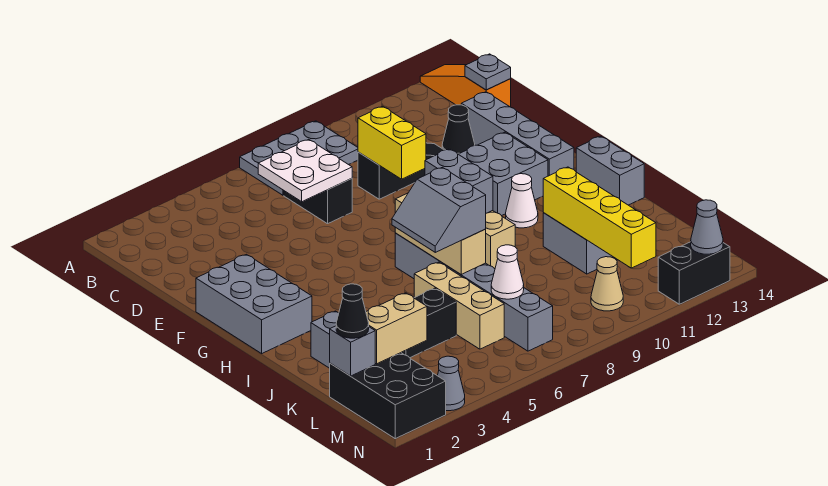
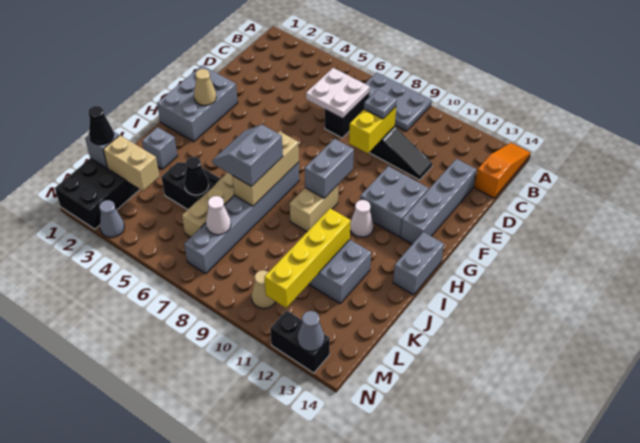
grey 1x1 plate [465,54,511,90] -> grey 1x1 plate moved to [364,89,397,119]
black 1x1 cone [442,105,475,154] -> black 1x1 cone moved to [184,157,209,195]
none -> tan 1x1 cone [194,69,216,106]

